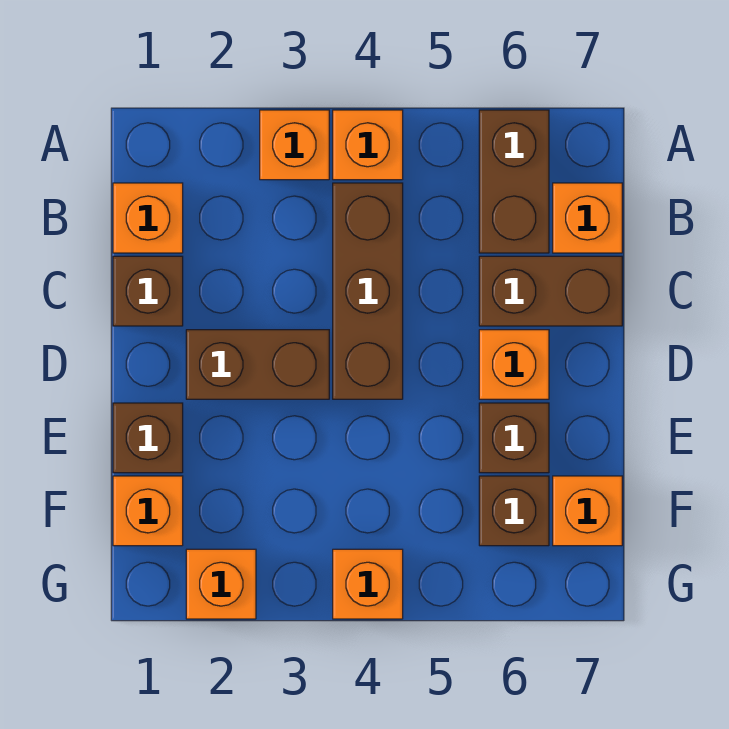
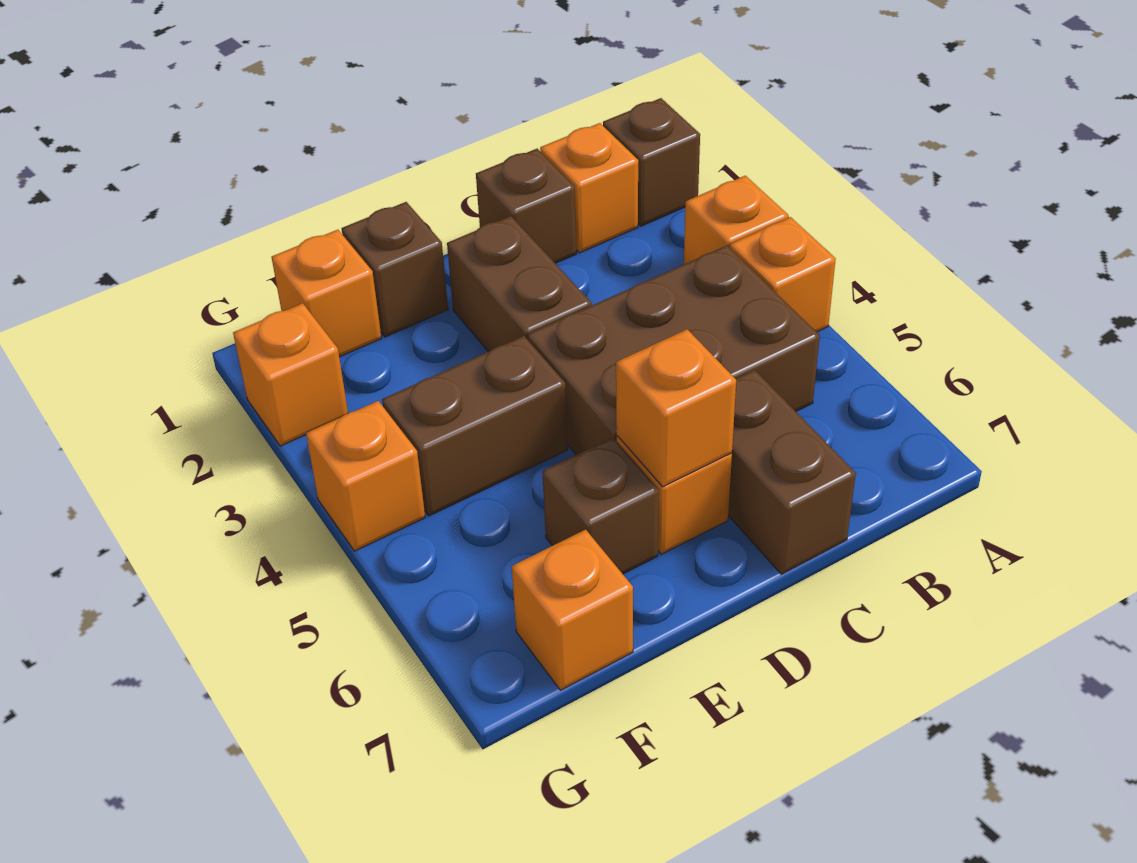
brown 1x2 brick [479,110,549,253] -> brown 1x2 brick moved to [382,336,568,516]
brown 1x3 brick [333,183,403,399] -> brown 2x3 brick [527,246,820,455]
orange 1x1 brick [553,183,622,253] -> orange 1x1 brick moved to [616,329,736,487]
brown 1x1 brick [479,476,549,546] -> brown 1x1 brick moved to [603,98,700,226]

